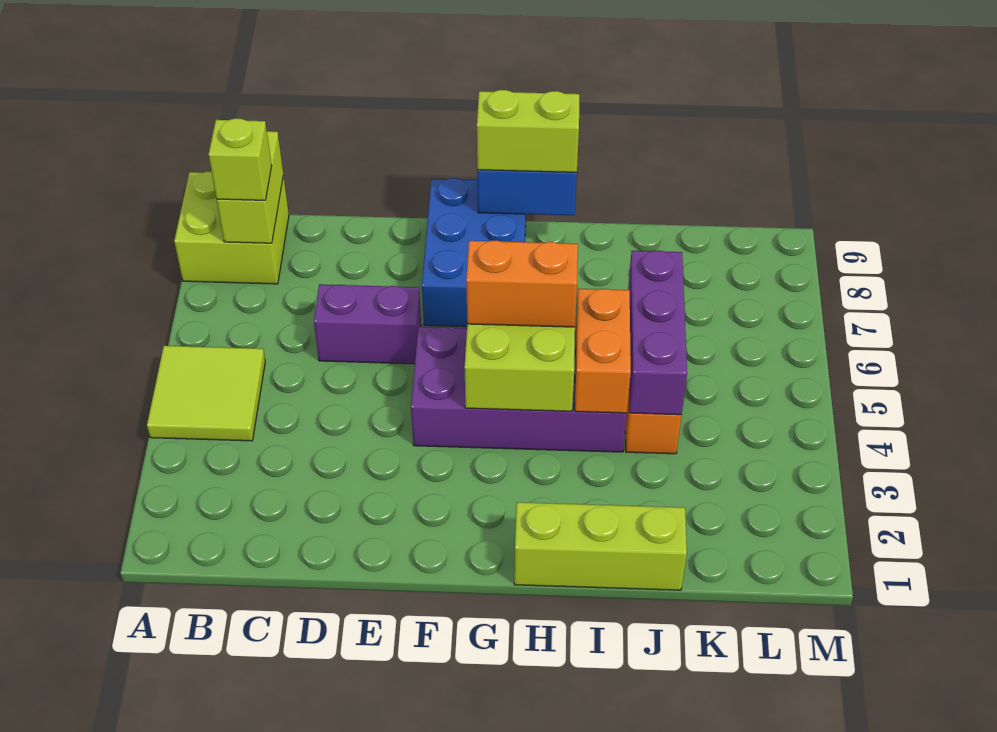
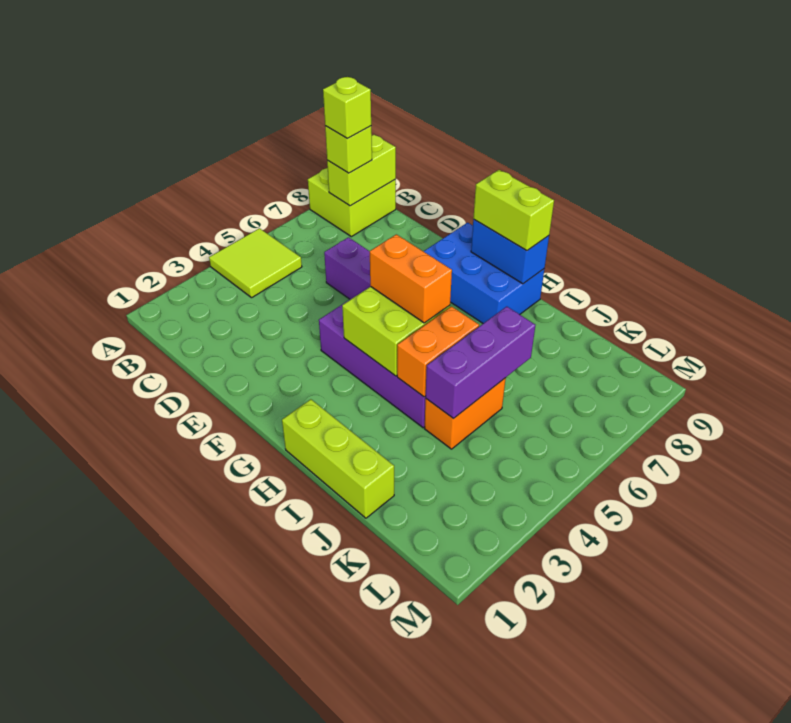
none -> lime 1x1 brick [323,77,371,139]
blue 2x3 brick [422,178,526,327] -> blue 2x3 brick turned to [424,223,544,323]

